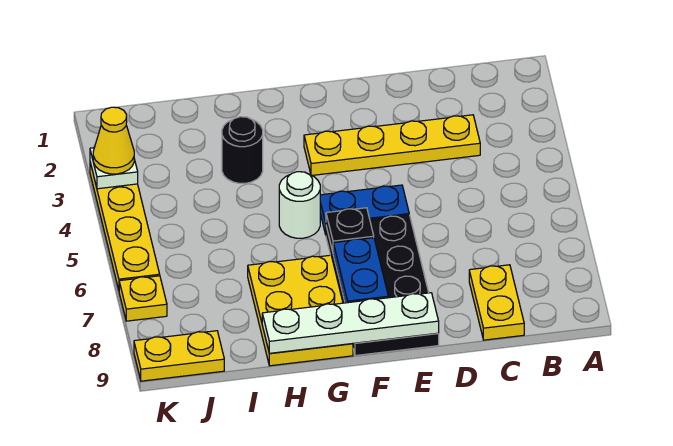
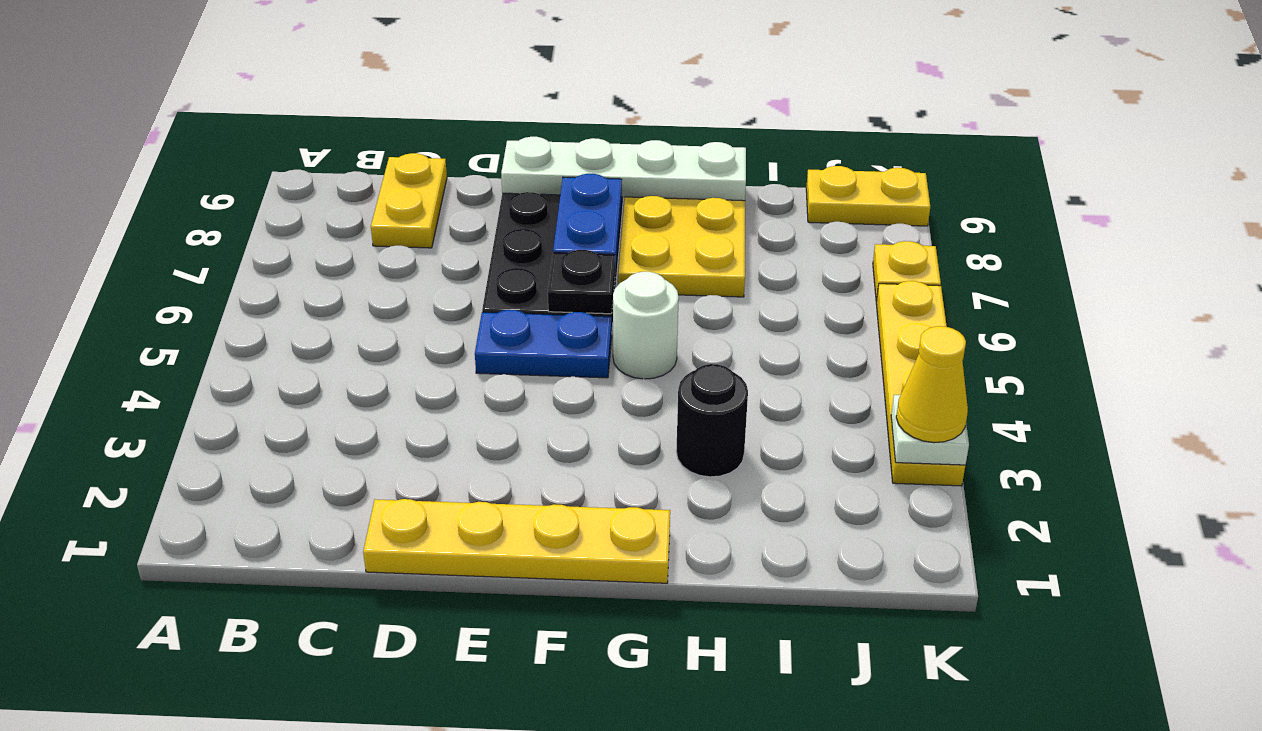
yellow 1x4 plate [304,115,480,175] -> yellow 1x4 plate moved to [363,499,670,583]

